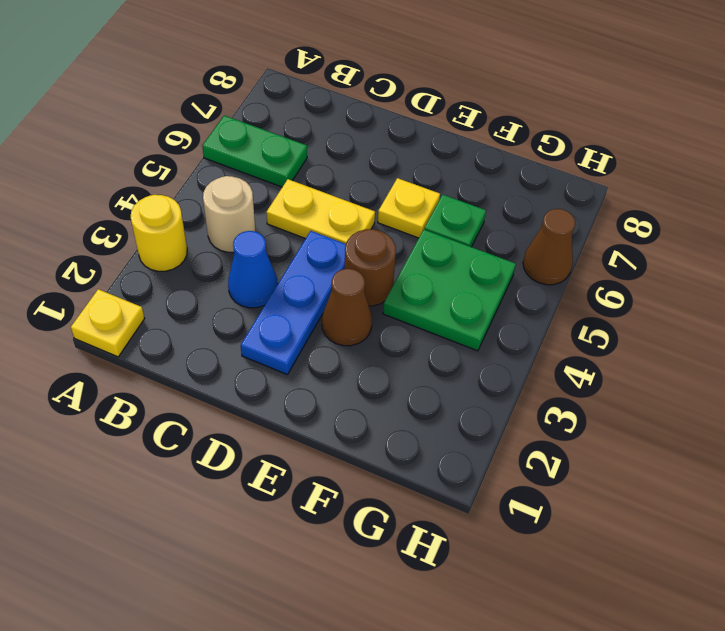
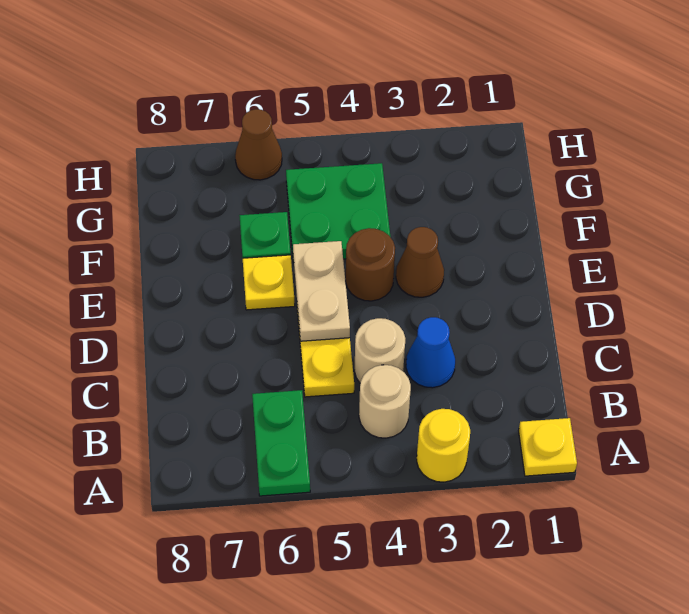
none -> tan 1x1 round brick [354,318,405,382]
blue 1x3 plate [241,231,346,375] -> none
none -> tan 1x2 plate [293,241,350,341]

